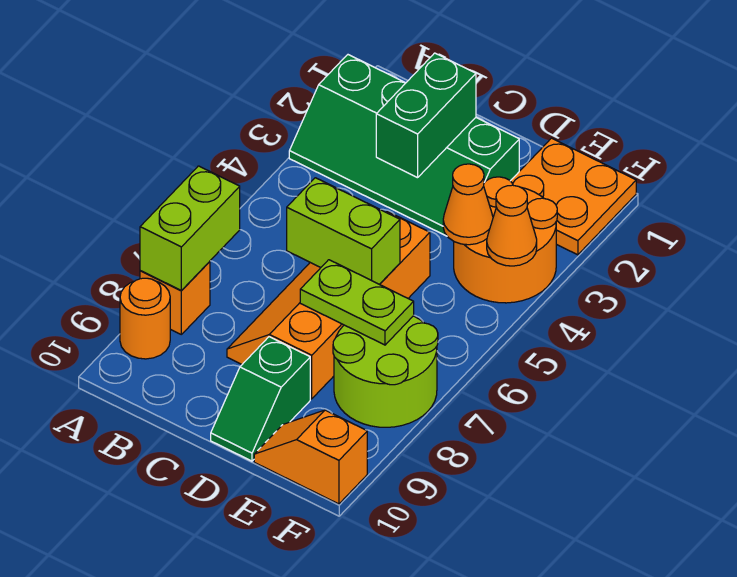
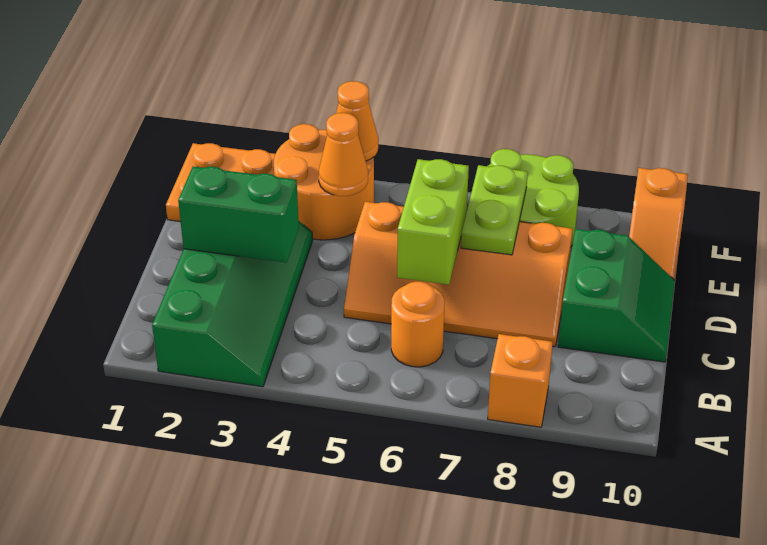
lime 1x2 brick [140,166,240,291] -> none
orange 1x1 round brick [120,278,170,359] -> orange 1x1 round brick moved to [391,282,445,367]
green 1x2 slope [211,337,310,461] -> green 2x2 slope [558,229,675,362]

